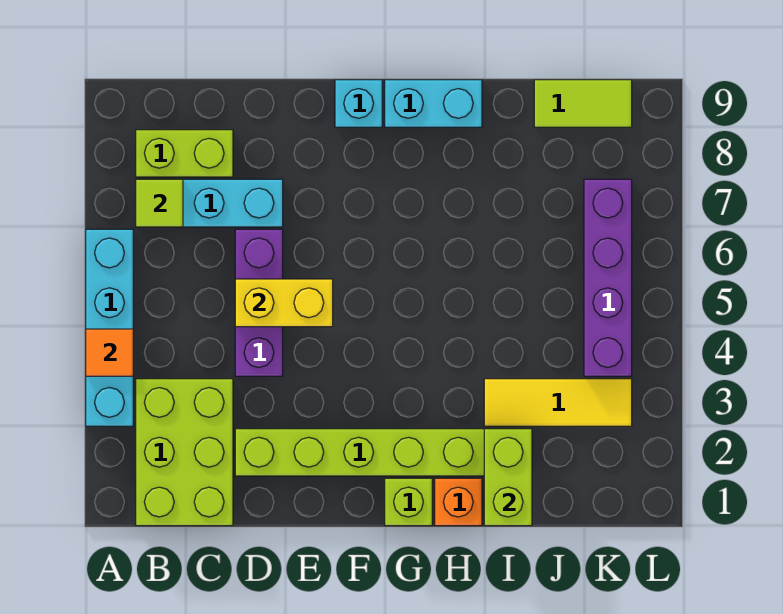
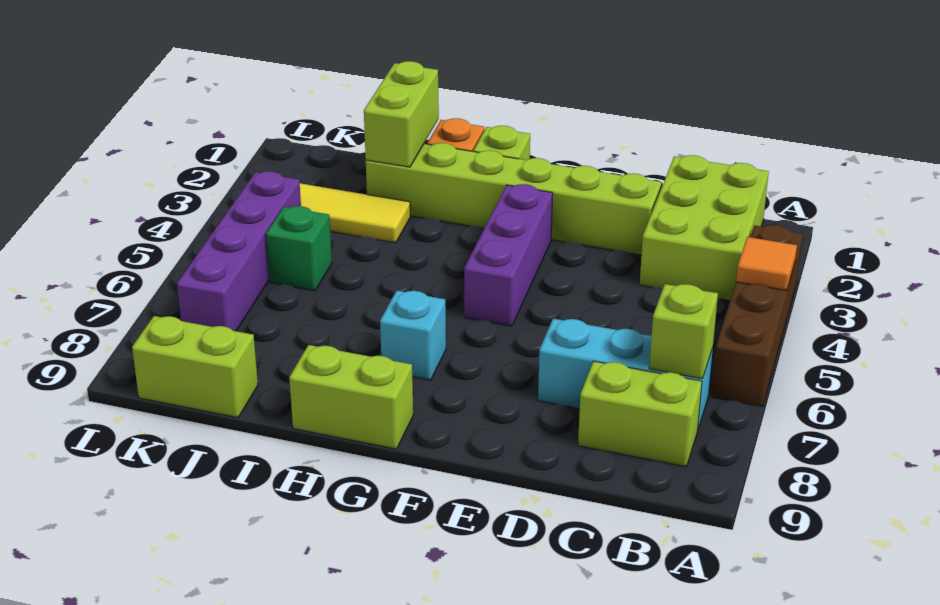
cyan 1x4 brick [86,229,133,426] -> brown 1x4 brick [711,225,803,407]
lime 1x1 tile [136,179,183,227] -> lime 1x1 brick [649,284,718,379]
purple 1x3 brick [235,229,283,376] -> purple 1x3 brick moved to [464,184,553,326]
yellow 1x2 brick [235,279,333,327] -> none
cyan 1x1 brick [335,80,382,127] -> cyan 1x1 brick moved to [380,291,446,380]
cyan 1x2 brick [385,80,482,127] -> lime 1x2 brick [289,345,413,449]
none -> green 1x1 brick [266,206,332,291]
lime 1x2 tile [534,80,632,127] -> lime 1x2 brick [132,316,258,418]

